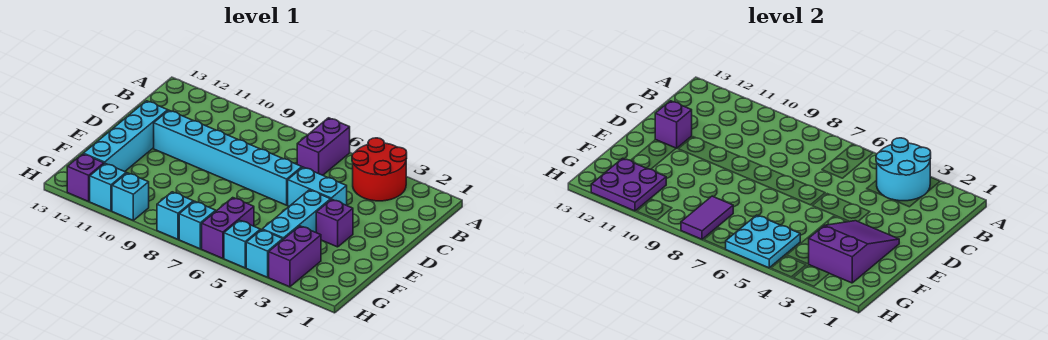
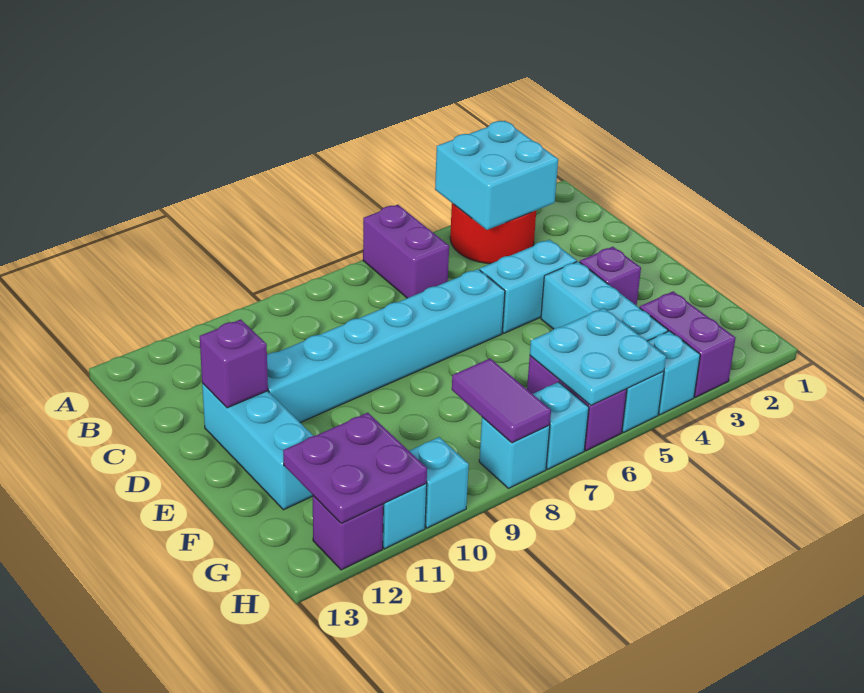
cyan 2x2 round brick [876,138,931,201] -> cyan 2x2 brick [435,121,558,230]
cyan 1x4 brick [83,101,168,172] -> cyan 1x3 brick [202,383,313,510]
purple 2x3 slope [809,221,899,283] -> none

